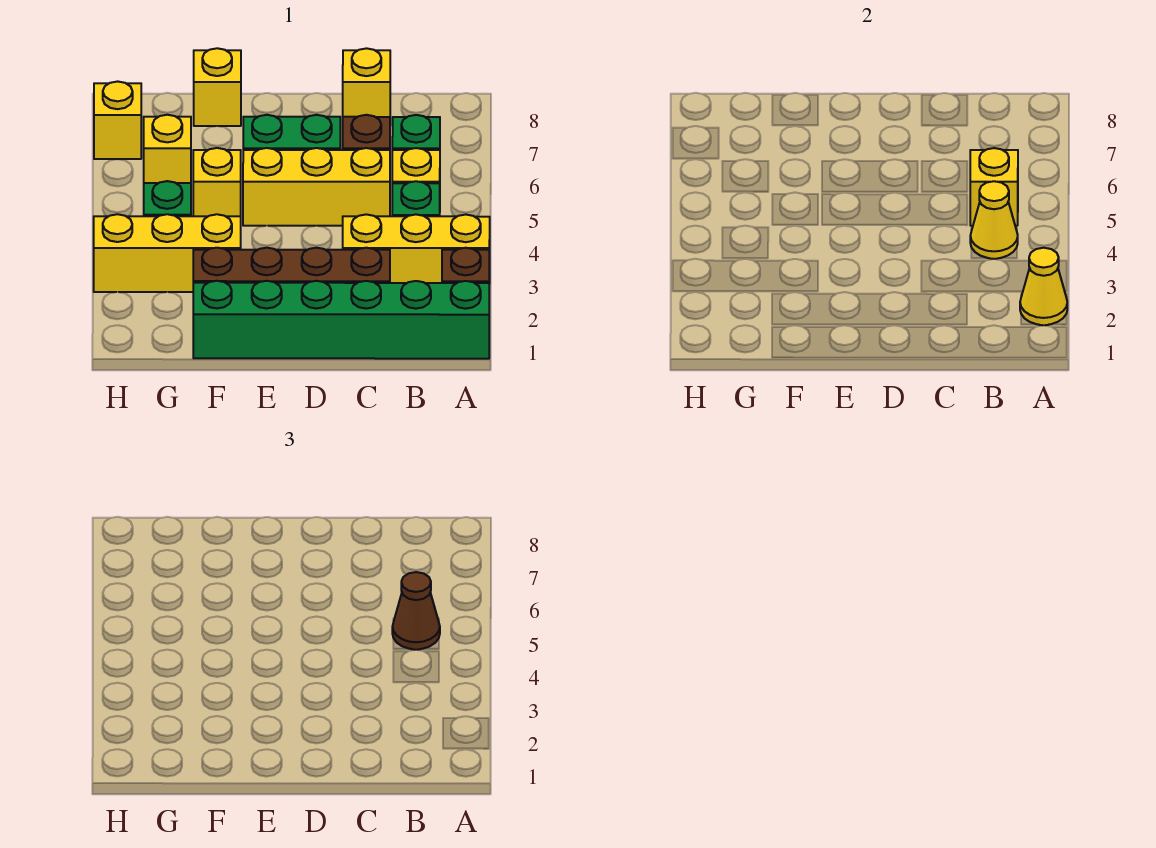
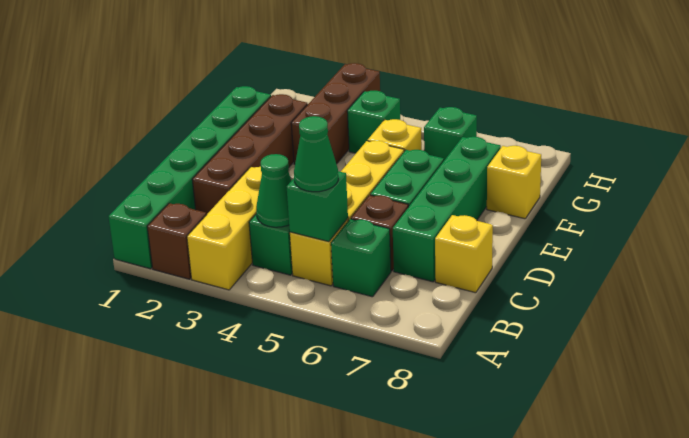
yellow 1x1 cone [1020,248,1067,325] -> none
yellow 1x1 cone [970,181,1018,259] -> green 1x1 cone [256,154,291,227]
yellow 1x1 brick [970,148,1018,226] -> green 1x1 brick [287,171,348,242]
brown 1x1 cone [392,572,440,650] -> green 1x1 cone [294,116,338,192]
none -> green 1x4 brick [393,137,501,282]
yellow 1x3 brick [94,214,241,292] -> brown 1x3 brick [291,63,380,164]
yellow 1x1 brick [144,115,191,183] -> green 1x1 brick [424,107,477,160]
yellow 1x1 brick [94,81,141,159] -> none

